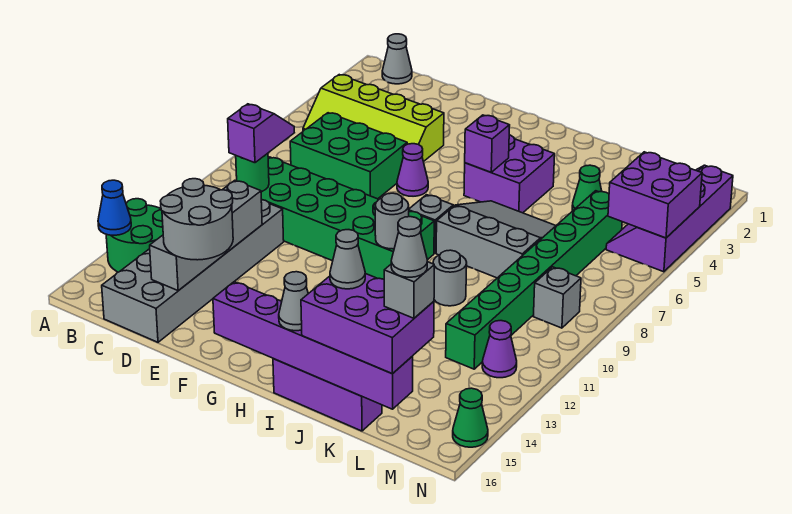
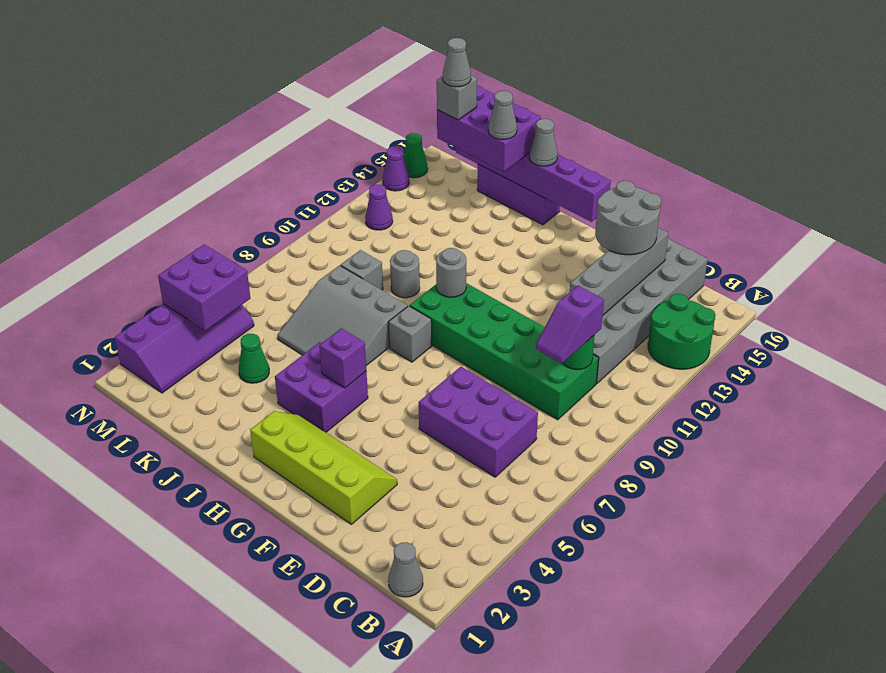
blue 1x1 cone [98,180,131,235] -> none
lime 2x4 slope [303,75,444,162] -> lime 2x4 slope moved to [250,411,397,524]
green 2x3 brick [290,113,407,199] -> purple 2x3 brick [419,367,538,477]
purple 1x1 cone [397,144,428,196] -> purple 1x1 cone moved to [383,146,409,191]
green 1x8 brick [446,191,622,369] -> none
grey 1x1 brick [534,267,581,328] -> grey 1x1 brick moved to [341,250,383,290]

